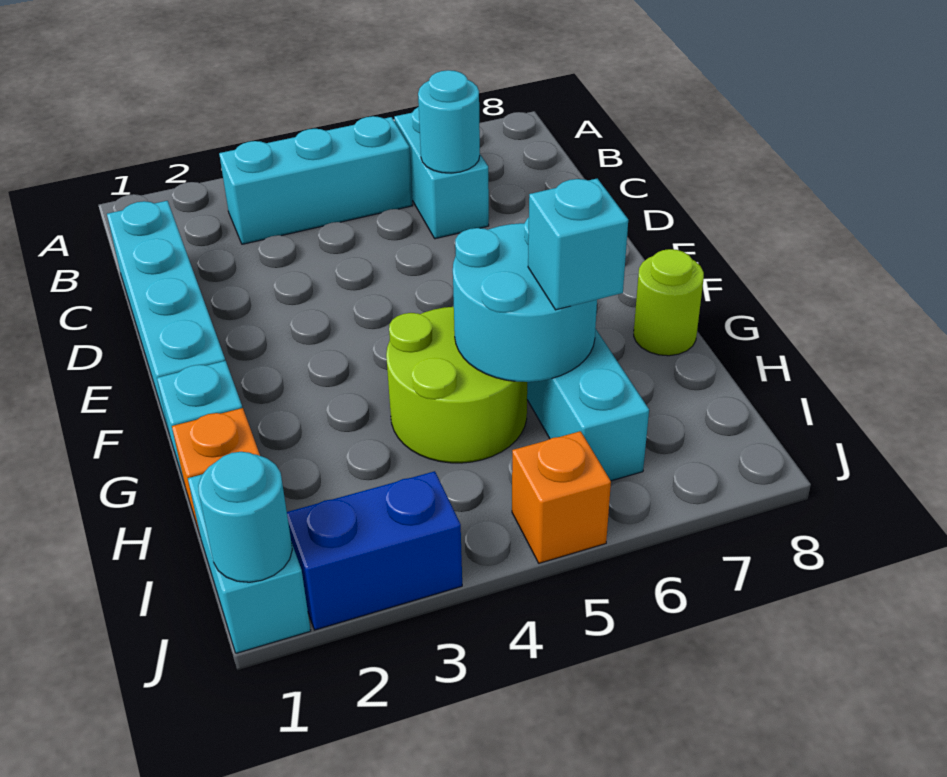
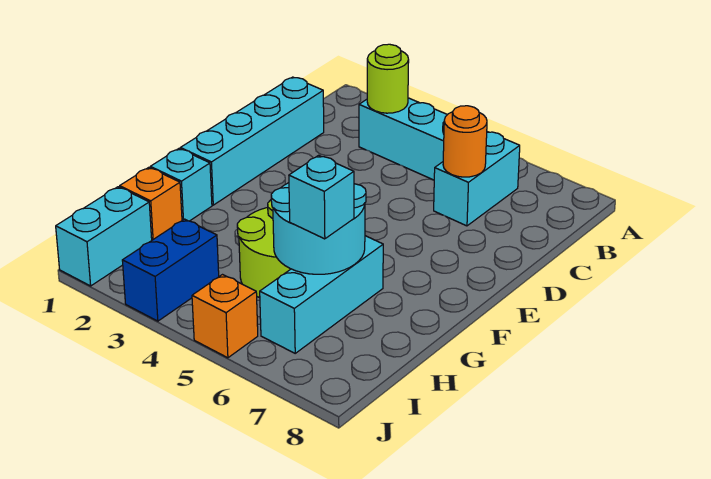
cyan 1x1 round brick [418,70,480,173] -> orange 1x1 round brick [443,106,487,177]
lime 1x1 round brick [634,249,704,356] -> lime 1x1 round brick moved to [367,44,409,113]
cyan 1x1 round brick [198,452,292,582] -> none
blue 1x2 brick [287,471,462,630] -> blue 1x2 brick turned to [122,219,219,321]

